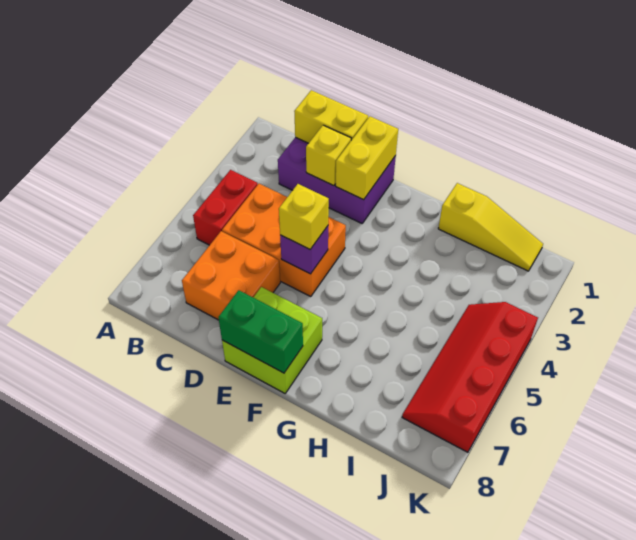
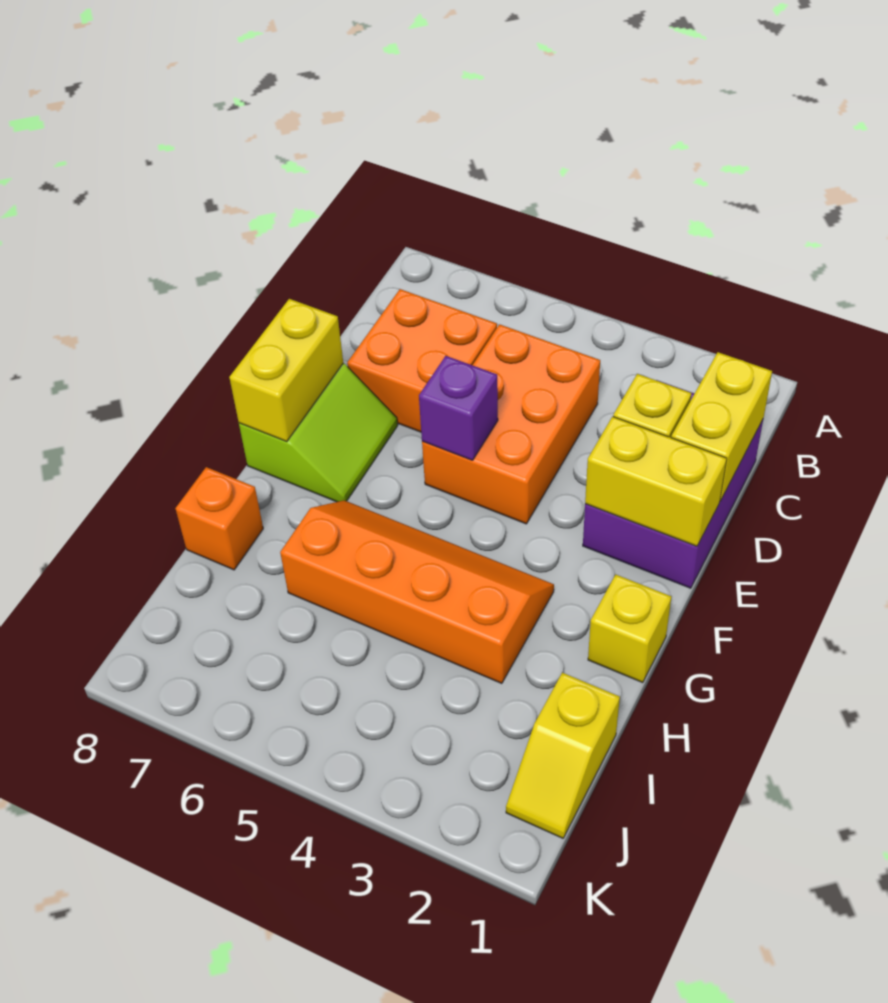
red 1x2 brick [193,170,258,245] -> none
yellow 1x1 brick [279,184,329,249] -> yellow 1x1 brick moved to [588,575,671,682]
lime 2x2 brick [222,287,322,393] -> lime 2x2 slope [239,363,398,502]
green 1x2 brick [218,290,303,373] -> yellow 1x2 brick [229,299,343,441]
none -> orange 2x4 slope [280,500,554,684]
yellow 1x3 slope [438,183,543,271] -> yellow 1x2 slope [506,673,620,838]
none -> orange 1x1 brick [175,467,263,570]
red 2x4 slope [402,302,538,452] -> none

